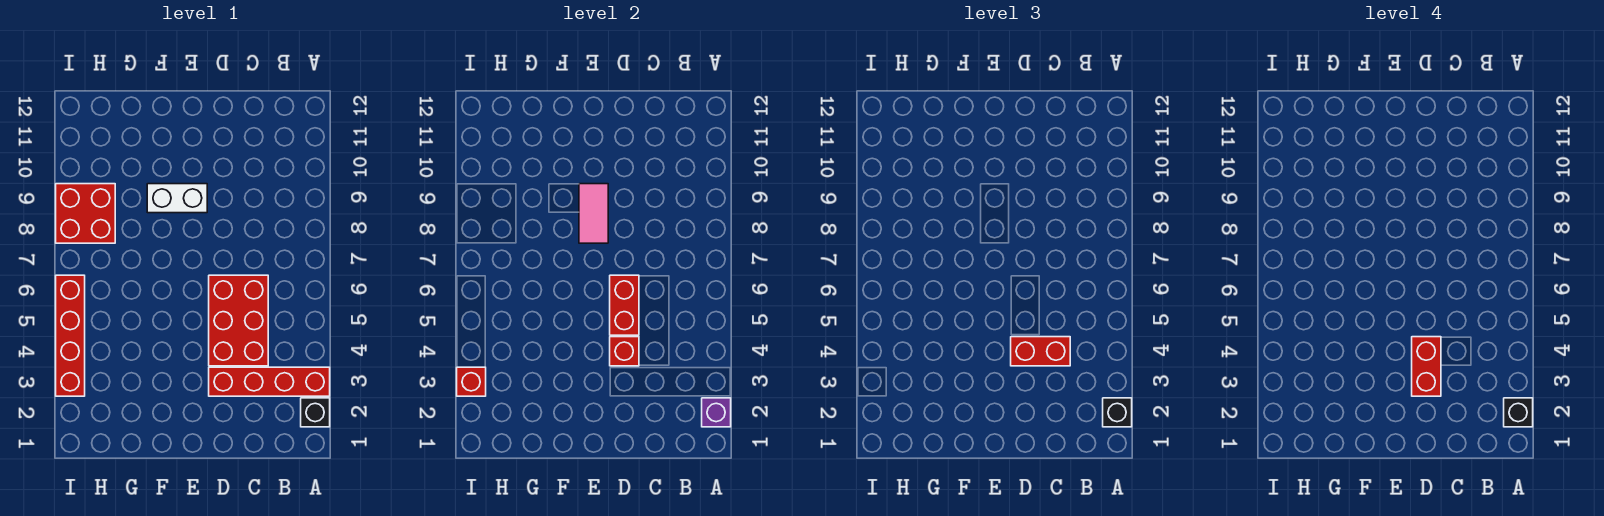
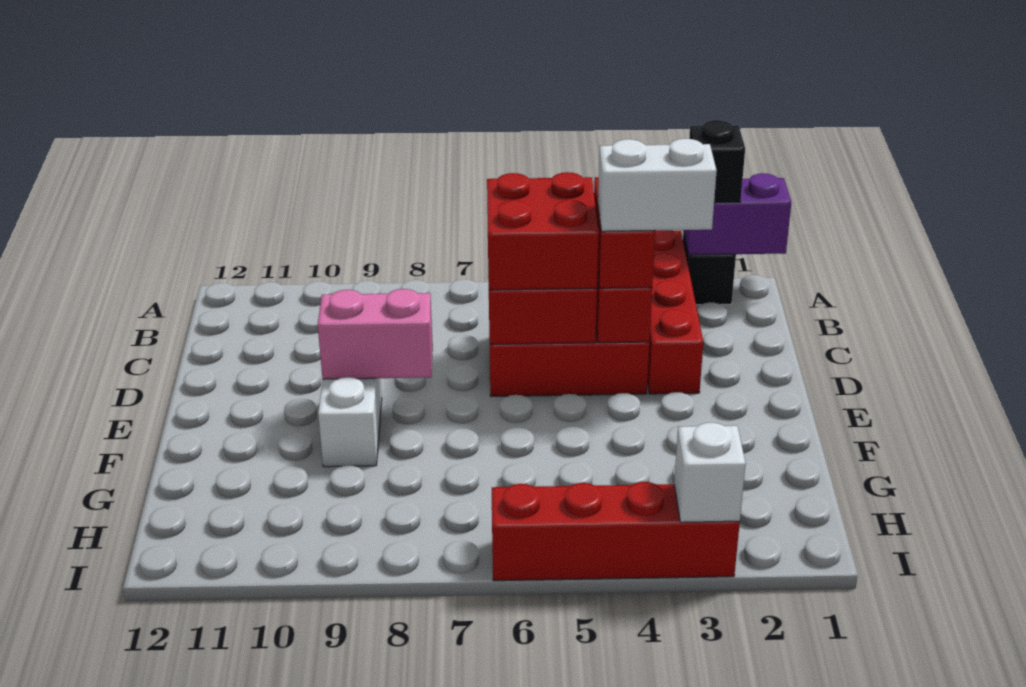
purple 1x1 brick [702,398,731,427] -> purple 1x2 brick [684,173,791,255]
black 1x1 brick [1504,398,1533,427] -> none
red 1x2 brick [1412,337,1441,396] -> white 1x2 brick [598,139,717,231]
pink 1x2 tile [579,184,608,243] -> pink 1x2 brick [318,289,433,379]
red 2x2 brick [56,184,115,243] -> red 2x2 brick moved to [487,172,599,290]
red 1x1 brick [457,367,486,396] -> white 1x1 brick [674,422,746,522]

